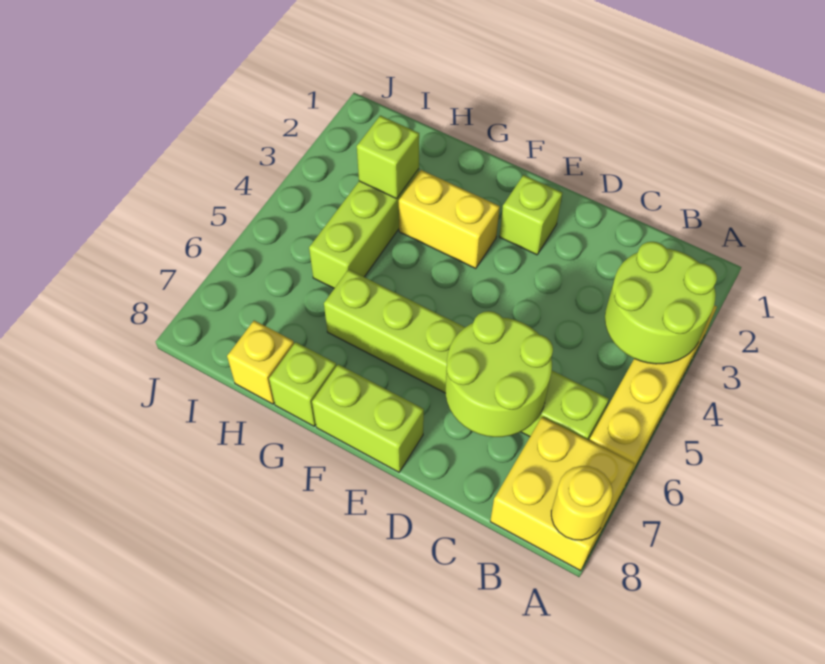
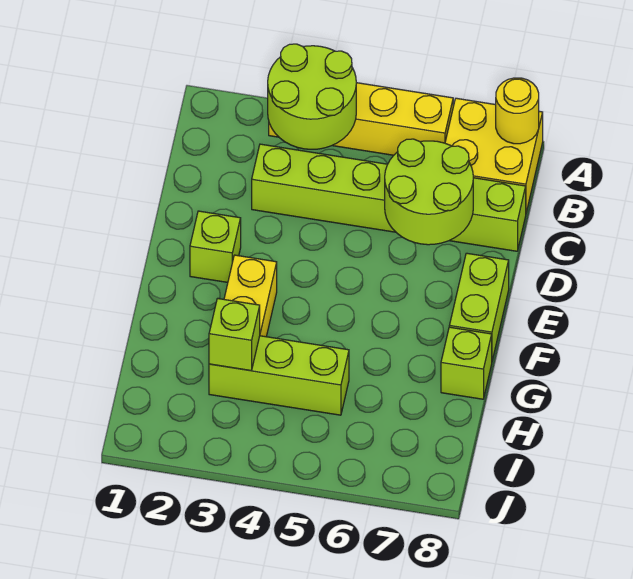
lime 1x6 brick [324,269,609,440] -> lime 1x6 brick turned to [252,144,526,251]
yellow 1x1 brick [227,320,294,404] -> none

